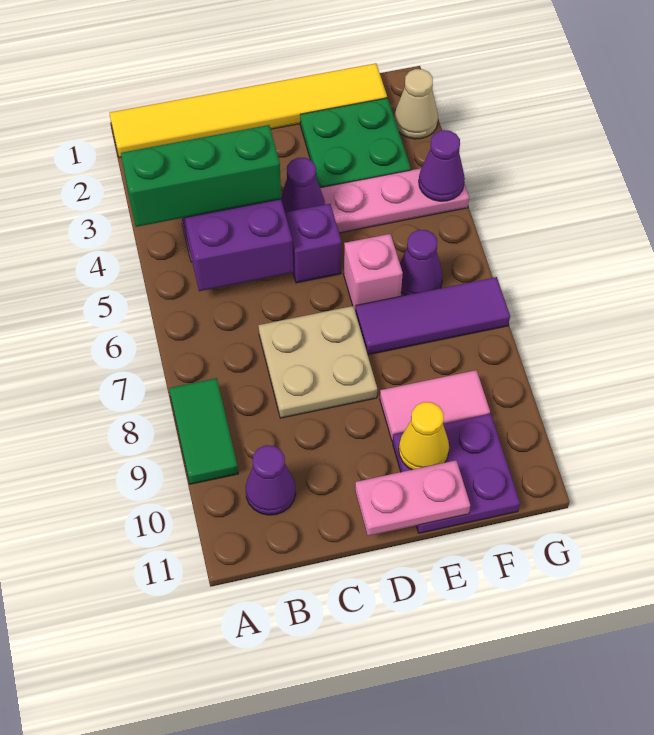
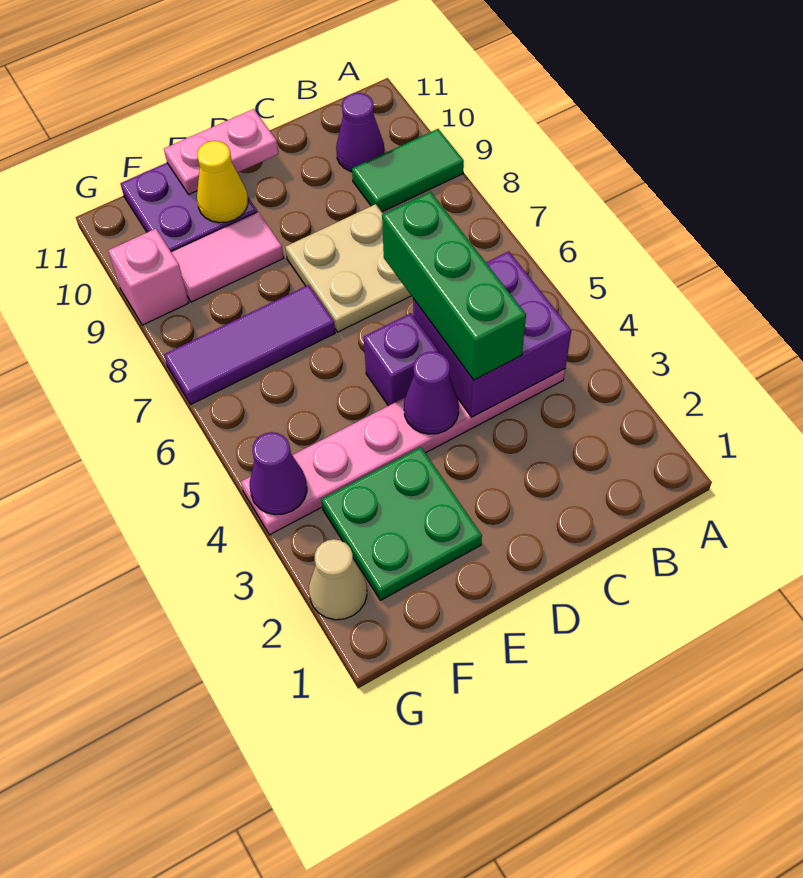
yellow 1x6 tile [110,63,387,158] -> none
green 1x3 brick [121,125,281,227] -> green 1x3 brick turned to [382,192,526,380]
green 1x2 tile [169,378,238,484] -> green 1x2 tile turned to [352,129,464,212]
pink 1x1 brick [344,234,403,313] -> pink 1x1 brick moved to [108,229,189,325]
purple 1x1 cone [400,230,443,295] -> none

